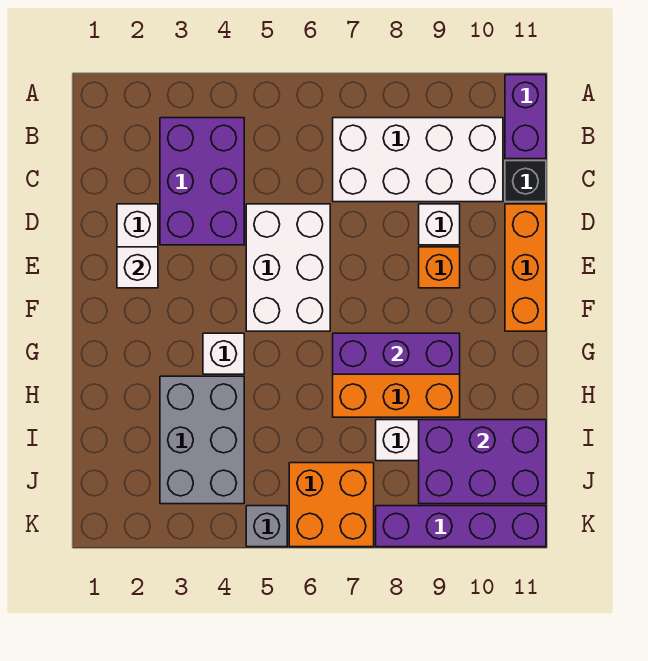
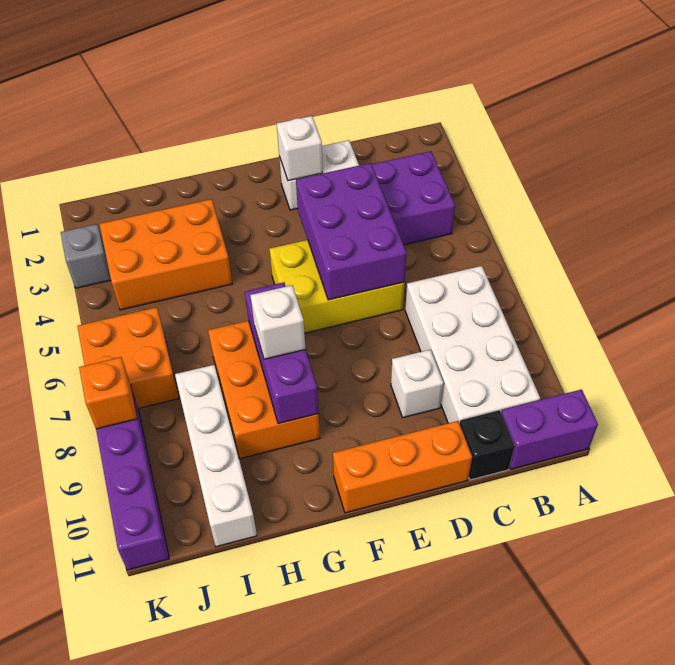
white 2x3 brick [246,204,330,331] -> yellow 2x3 brick [269,240,405,333]
orange 1x1 brick [419,247,460,288] -> orange 1x1 brick moved to [79,357,137,429]
white 1x1 brick [203,333,244,374] -> white 1x1 brick moved to [250,285,305,359]
grey 2x3 brick [160,376,244,504] -> orange 2x3 brick [100,199,232,310]
purple 2x3 brick [419,420,546,504] -> purple 2x3 brick moved to [296,163,406,300]
grey 1x1 brick [246,506,287,547] -> grey 1x1 brick moved to [61,224,111,288]

